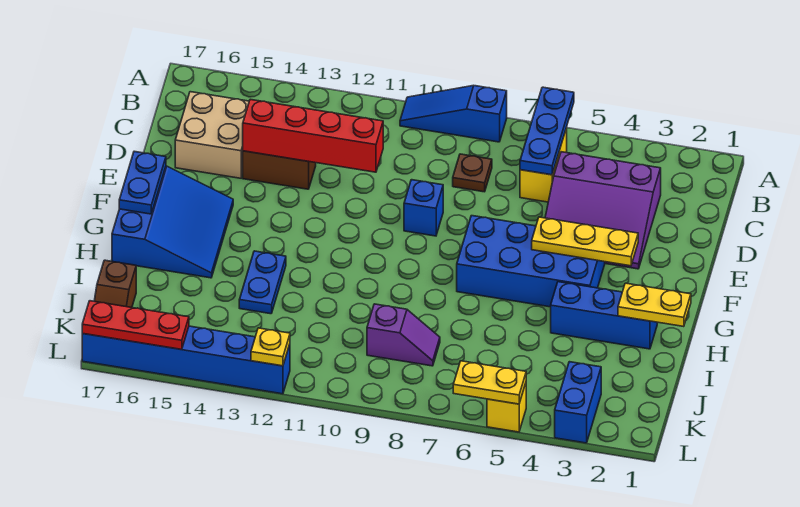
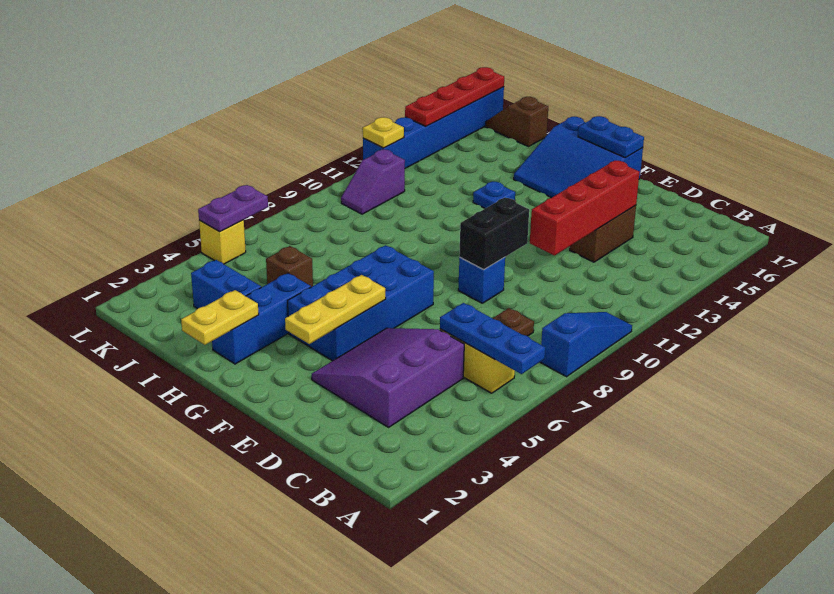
tan 2x2 brick [175,92,249,178] -> none
none -> black 1x2 brick [459,198,529,269]
blue 1x2 plate [239,251,286,314] -> blue 1x1 plate [473,182,515,208]
none -> brown 1x1 brick [266,246,313,287]
purple 1x2 slope [367,304,440,366] -> purple 1x2 slope moved to [341,150,405,214]
blue 1x2 brick [555,362,601,443] -> blue 1x2 brick moved to [191,260,261,309]
yellow 1x2 plate [453,361,526,404] -> purple 1x2 plate [198,185,268,232]
red 1x3 plate [82,301,189,350] -> red 1x4 plate [405,67,504,126]

